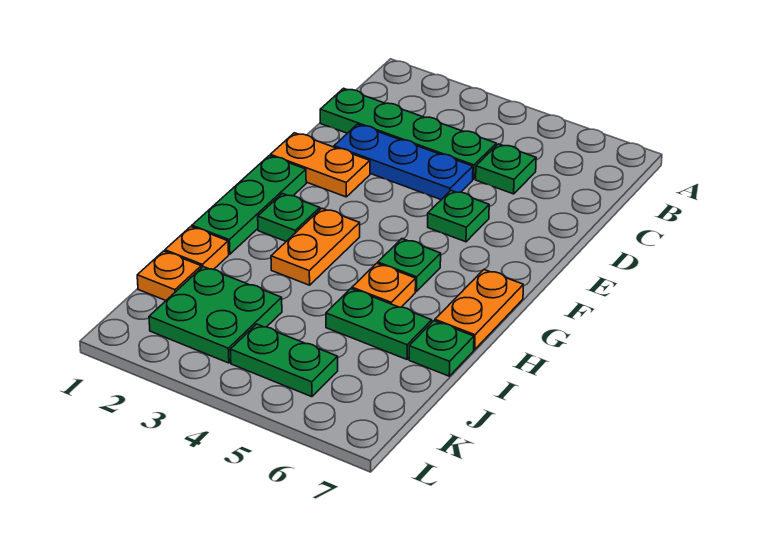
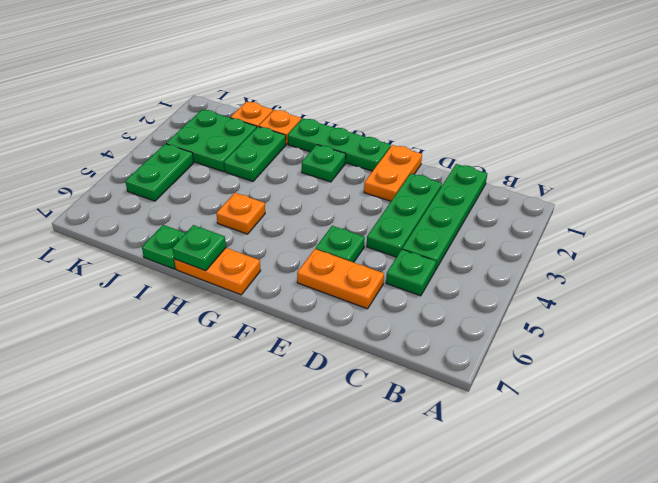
blue 1x3 plate [334,124,473,200] -> green 1x3 plate [367,174,442,257]
orange 1x2 plate [271,208,360,285] -> orange 1x2 plate moved to [297,249,384,309]
green 1x1 plate [378,239,441,291] -> green 1x1 plate moved to [172,225,226,271]
green 1x2 plate [326,289,432,359] -> green 1x2 plate moved to [224,127,286,181]

